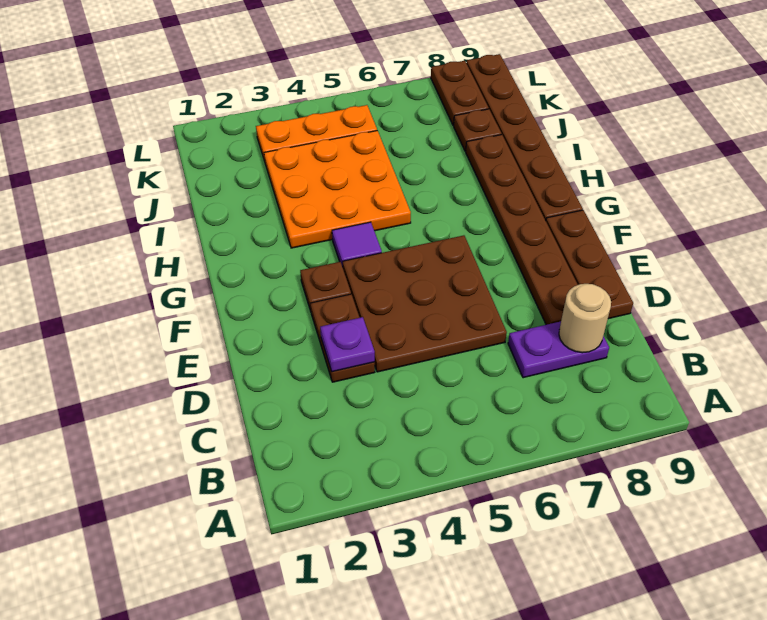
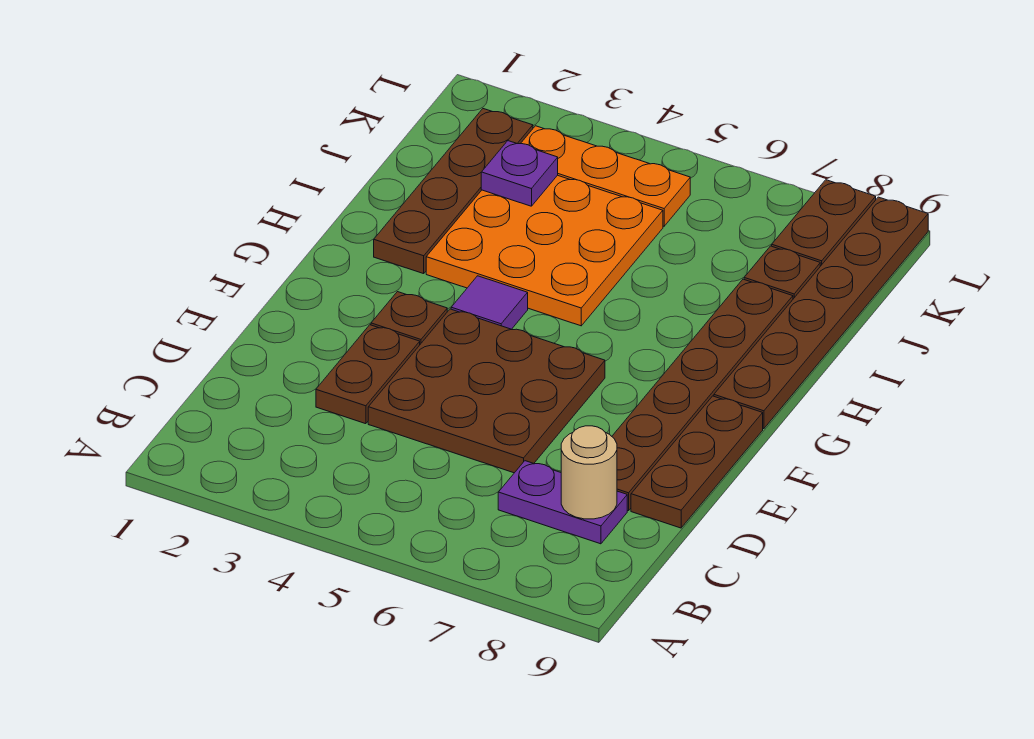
purple 1x1 plate [320,317,375,372] -> purple 1x1 plate moved to [481,141,558,206]
none -> brown 1x4 plate [374,109,533,274]

